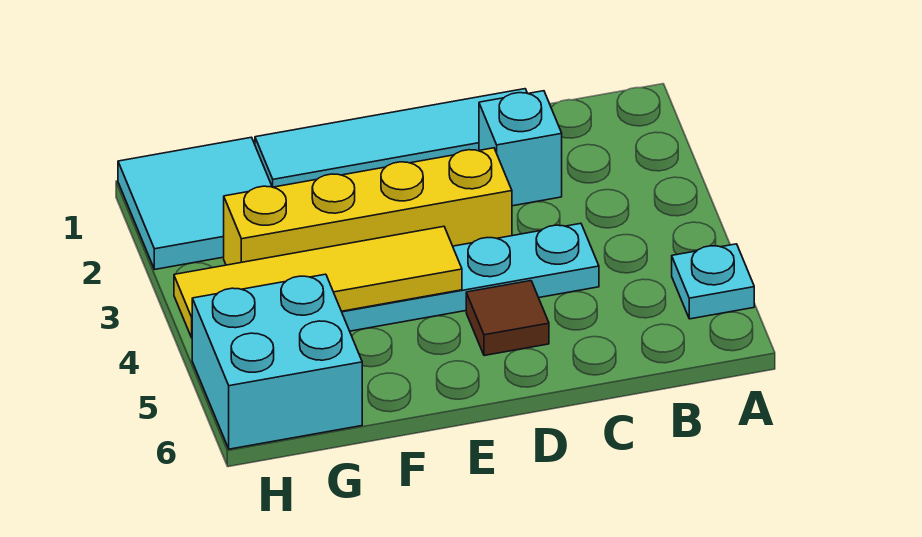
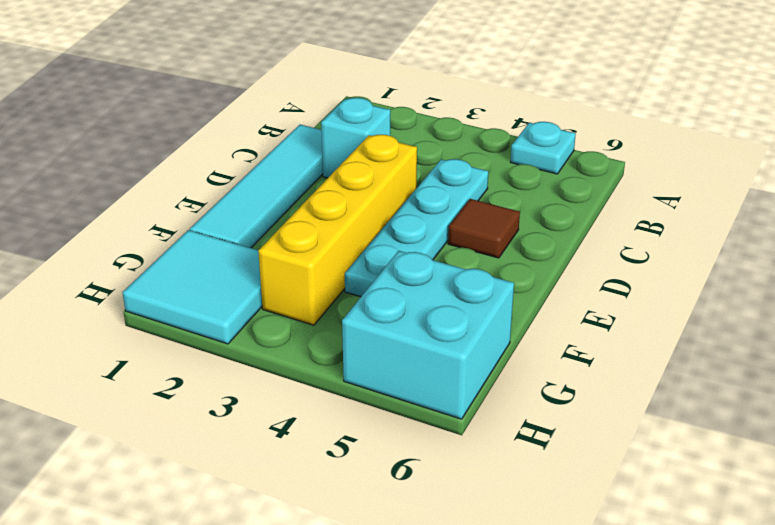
yellow 1x4 tile [174,226,462,338] -> none

